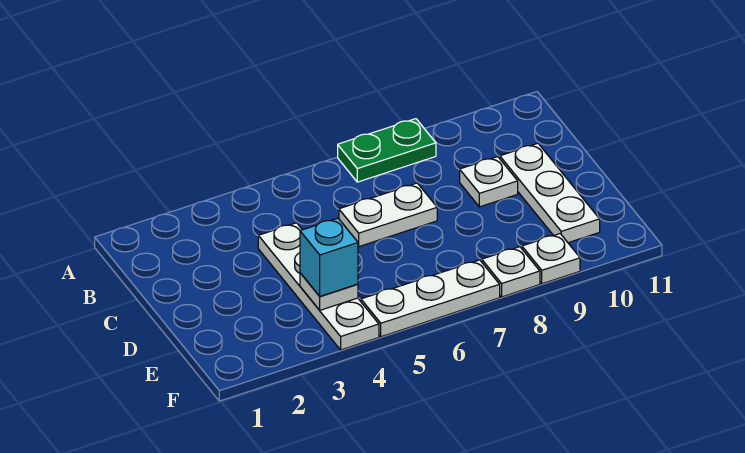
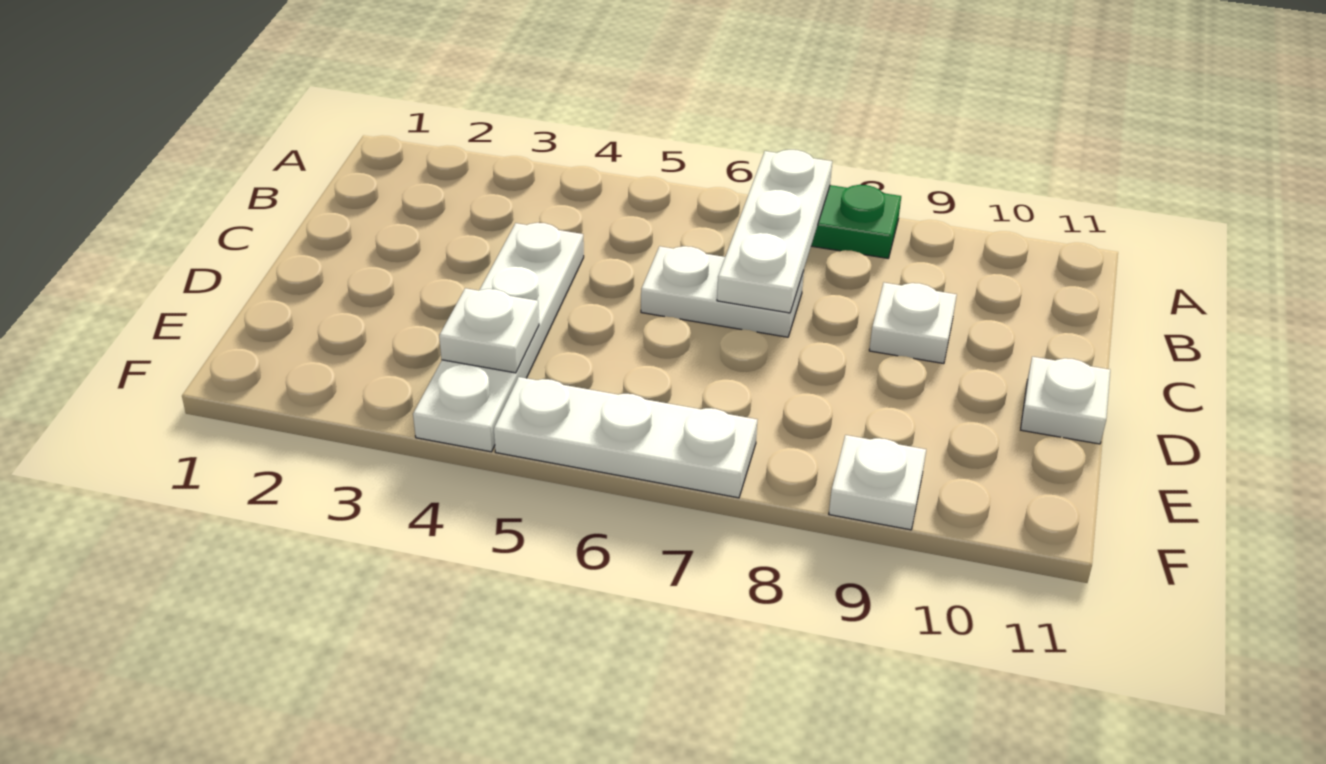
white 1x3 plate [500,143,600,243] -> white 1x3 plate moved to [717,150,832,313]
cyan 1x1 brick [300,218,358,296] -> none
white 1x1 plate [482,247,540,297] -> white 1x1 plate moved to [1021,357,1110,444]

